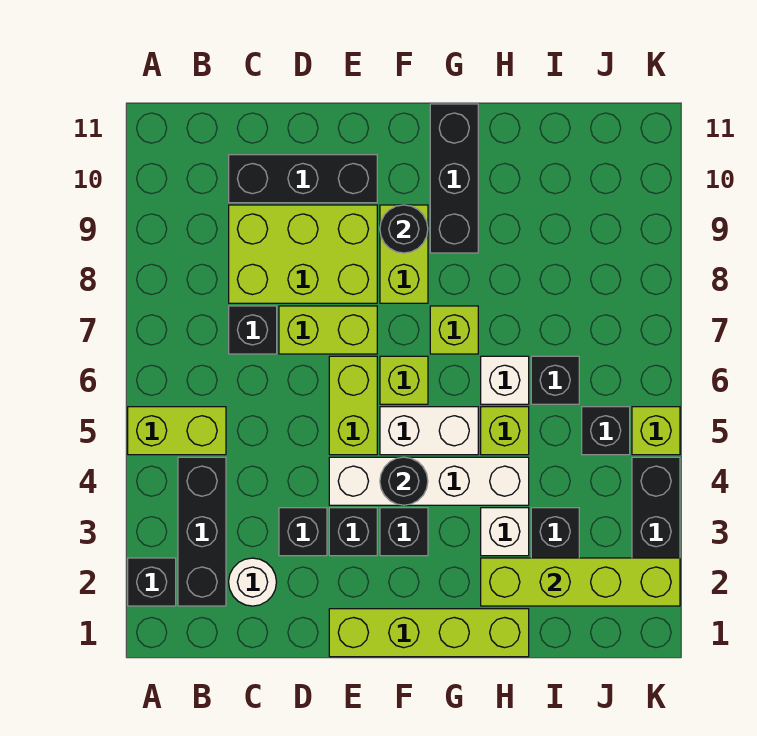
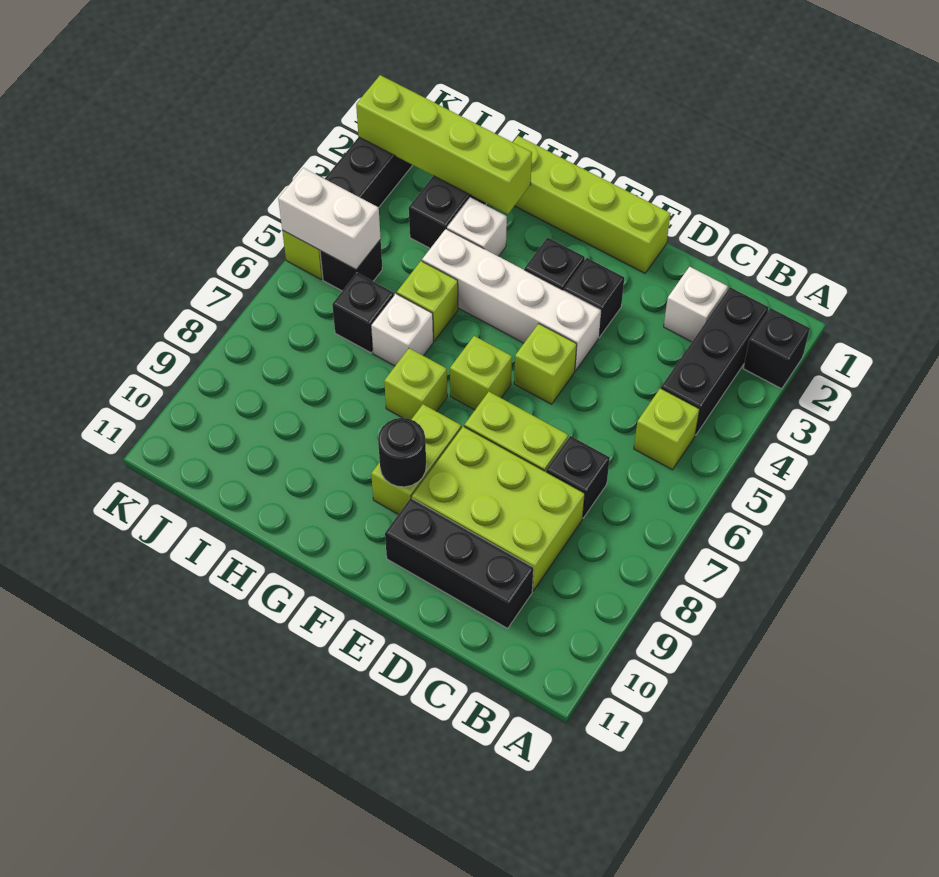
lime 1x2 brick [128,407,226,455] -> lime 1x1 brick [634,388,700,470]
white 1x1 round brick [229,558,276,606] -> white 1x1 brick [664,267,728,342]
black 1x1 brick [279,508,327,556] -> none
lime 1x2 brick [329,356,377,455] -> lime 1x1 brick [514,324,577,404]
black 1x1 round brick [380,457,428,505] -> none
white 1x2 brick [380,407,478,455] -> white 1x2 brick moved to [278,168,381,269]
black 1x3 brick [430,104,478,253] -> none

